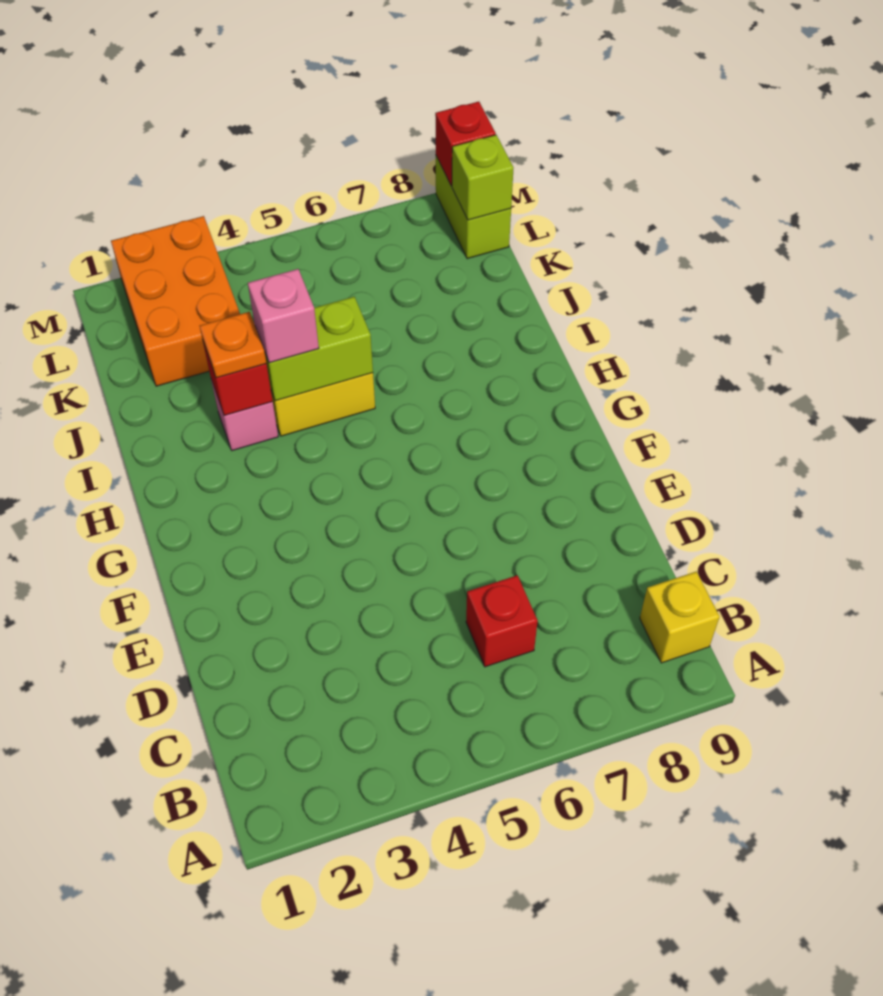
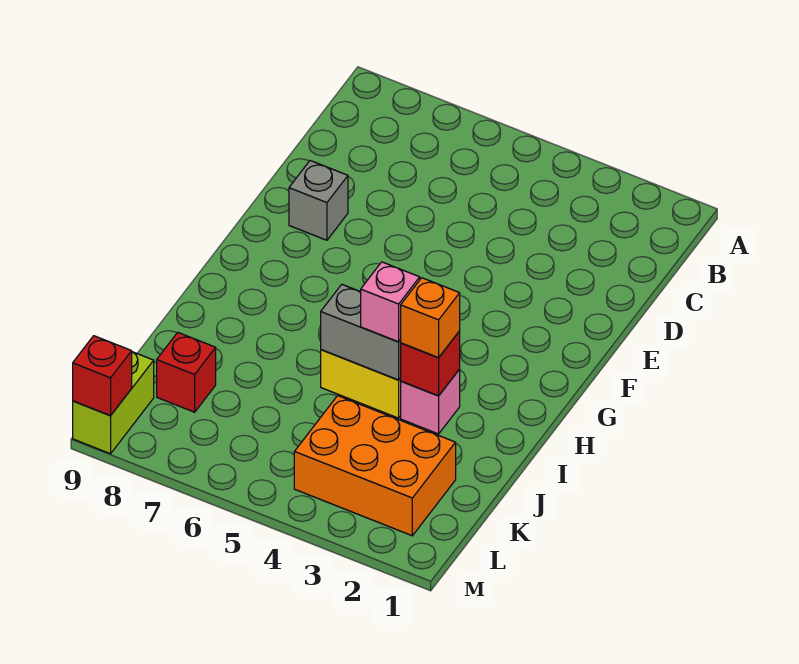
yellow 1x1 brick [640,571,719,663] -> none
red 1x1 brick [466,575,538,667] -> red 1x1 brick moved to [157,333,216,412]
none -> grey 1x1 brick [289,161,348,240]
orange 1x1 plate [200,312,266,378] -> orange 1x1 brick [401,278,460,358]
lime 1x2 brick [265,297,373,401] -> grey 1x2 brick [321,285,401,380]
orange 2x3 brick [111,216,240,386] -> orange 2x3 brick turned to [294,396,456,536]
lime 1x1 brick [452,135,514,220] -> none

